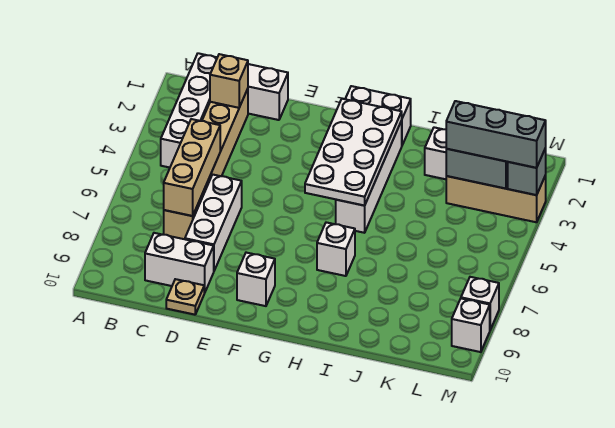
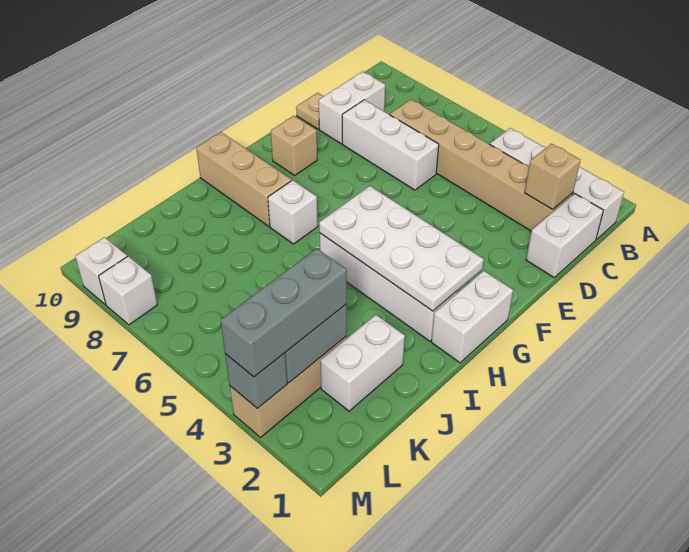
tan 1x3 brick [164,119,220,216] -> tan 1x3 brick moved to [196,132,291,226]
white 1x1 brick [237,253,275,306] -> tan 1x1 brick [271,116,317,175]

